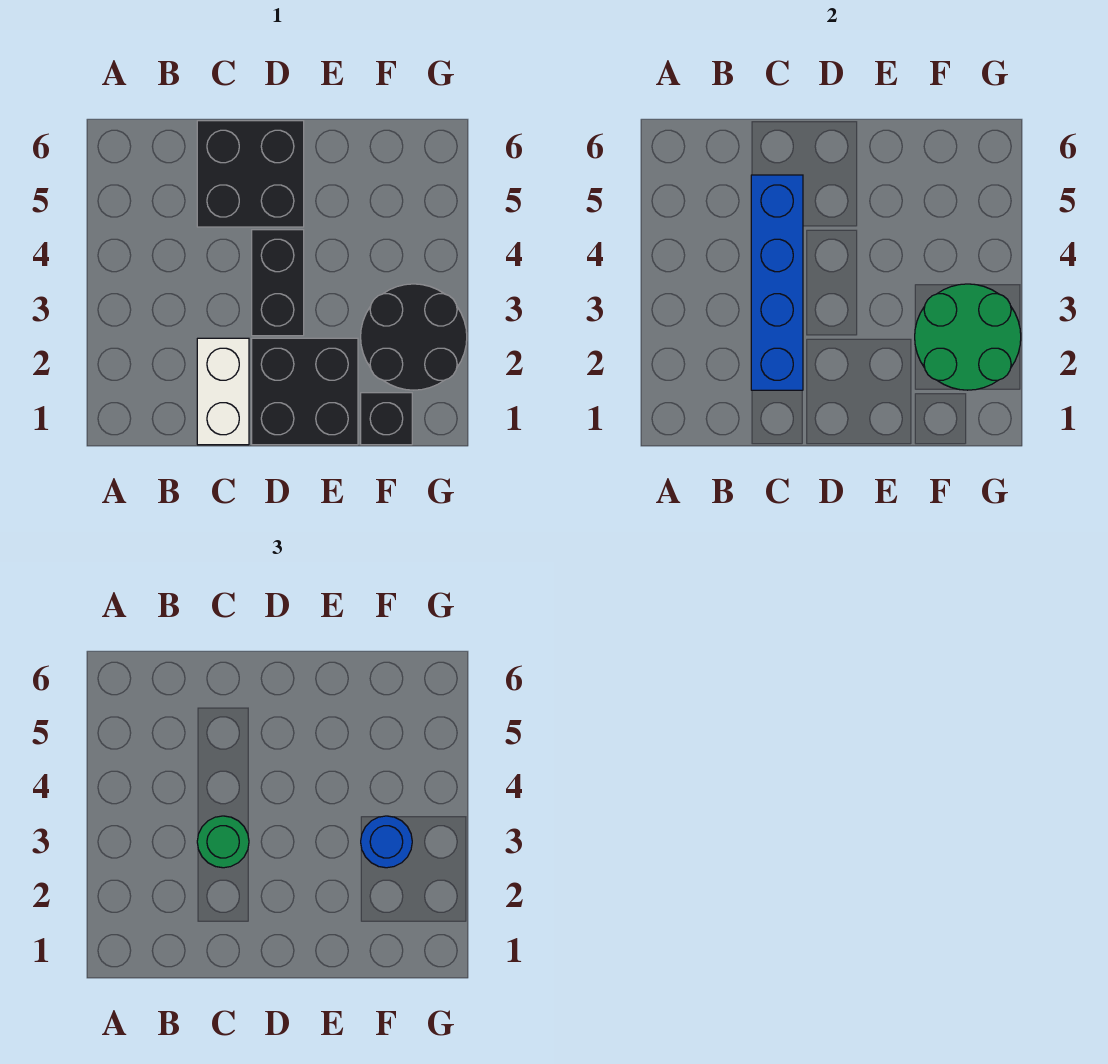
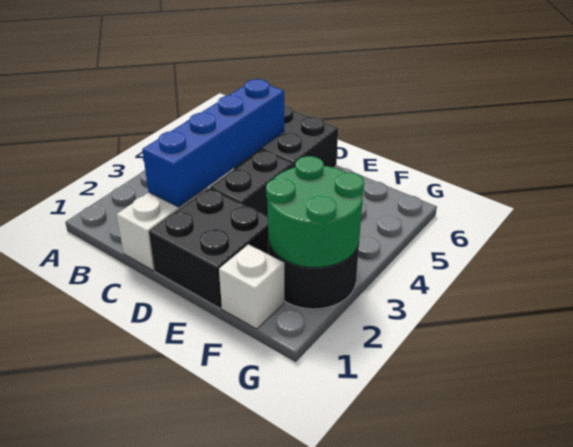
green 1x1 round brick [197,816,249,868] -> none
black 1x1 brick [361,393,412,445] -> white 1x1 brick [219,244,284,329]
blue 1x1 round brick [361,816,412,868] -> none

